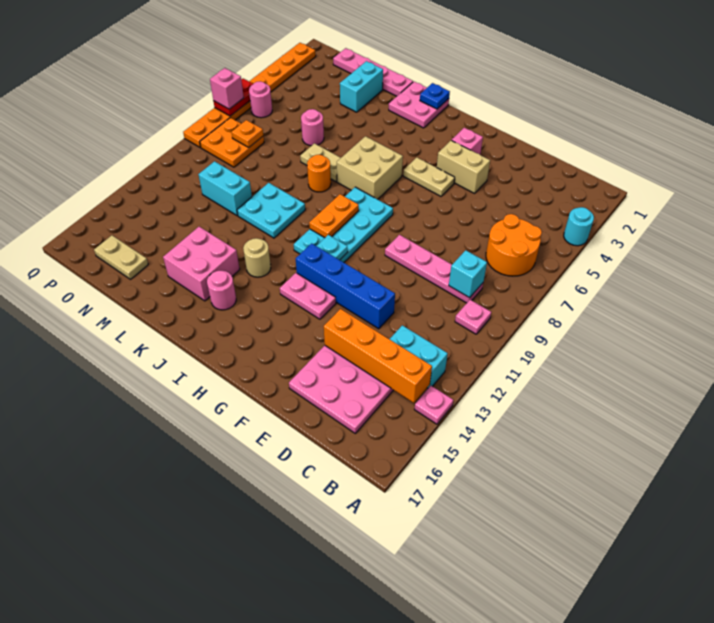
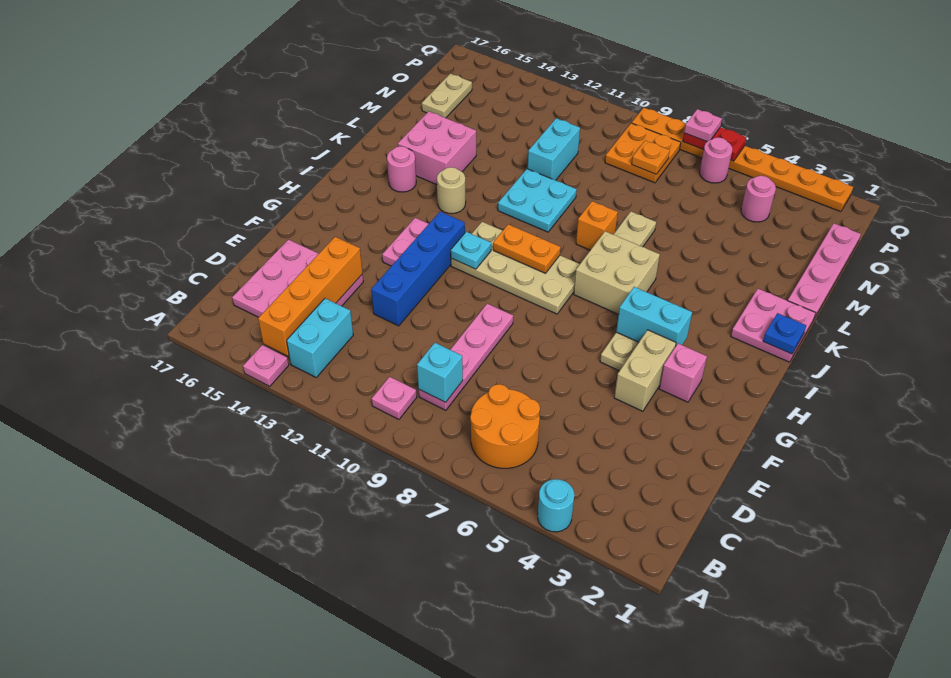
cyan 2x4 plate [294,187,393,262] -> tan 2x4 plate [451,222,580,314]
orange 1x1 round brick [307,155,331,192] -> orange 1x1 brick [576,201,618,250]
cyan 1x2 brick [340,61,383,112] -> cyan 1x2 brick moved to [616,287,692,345]
pink 1x1 round brick [301,109,324,146] -> pink 1x1 round brick moved to [741,176,776,222]
pink 1x1 brick [210,68,244,109] -> pink 1x1 plate [684,109,722,142]

